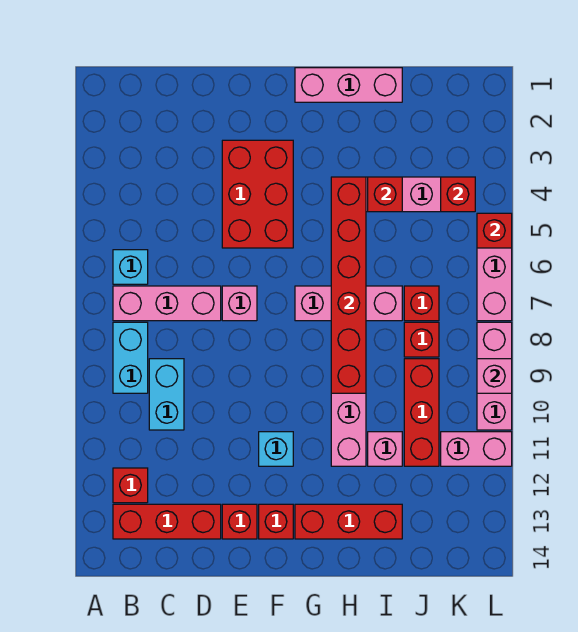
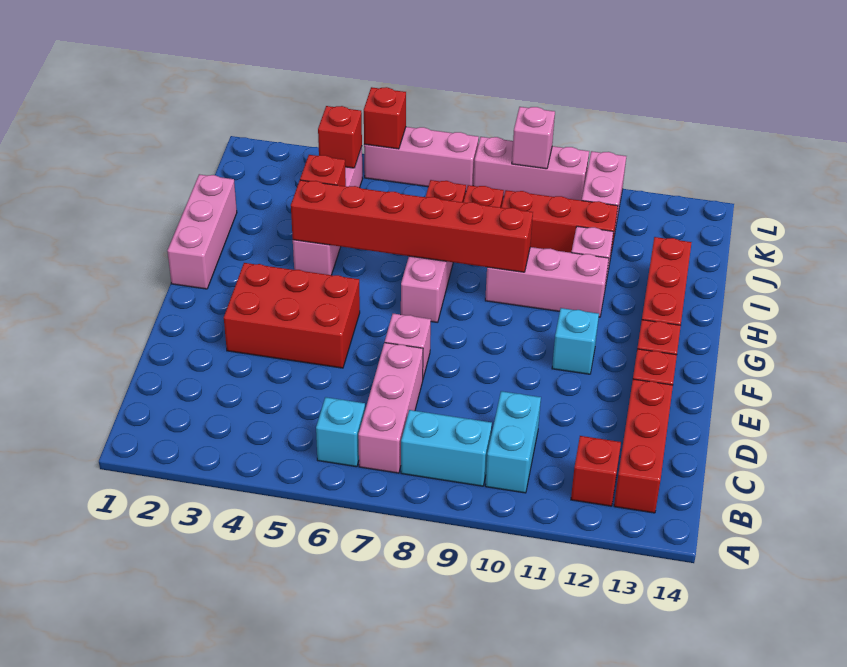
cyan 1x2 brick [149,359,184,430] -> cyan 1x2 brick turned to [485,391,541,493]

